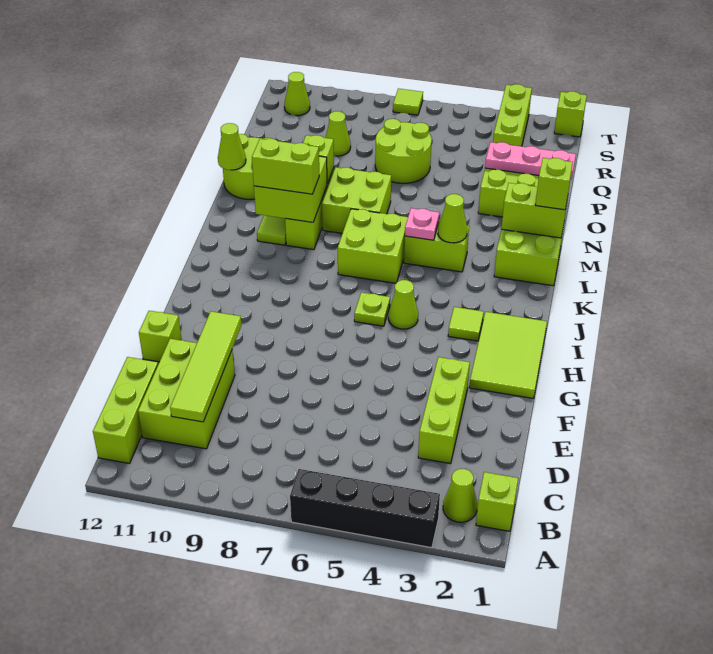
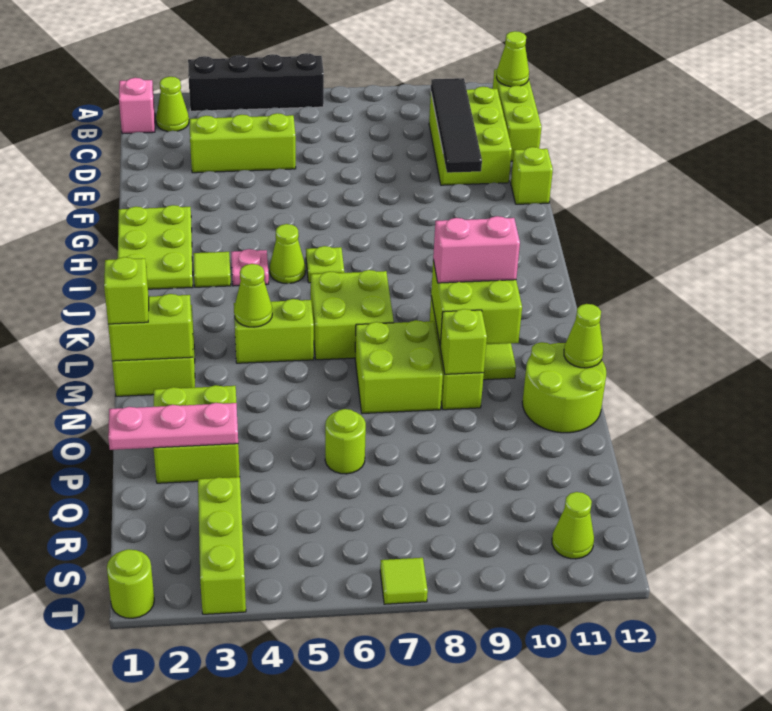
lime 1x1 brick [476,472,518,531] -> pink 1x1 brick [119,78,155,134]
lime 1x4 tile [170,311,242,422] -> black 1x4 tile [431,78,482,173]
lime 1x3 brick [418,357,470,464] -> lime 1x3 brick turned to [189,113,296,173]
lime 2x3 tile [469,312,547,398] -> lime 2x3 plate [118,205,193,289]
pink 1x1 plate [405,208,439,240] -> pink 1x1 plate moved to [231,249,269,286]
lime 1x2 brick [252,139,319,194] -> pink 1x2 brick [433,216,520,283]
lime 2x2 round brick [375,119,432,183] -> lime 1x1 round brick [325,409,366,474]
lime 1x1 cone [326,111,351,156] -> lime 1x1 cone moved to [496,31,529,87]
lime 1x1 brick [554,91,587,137] -> lime 1x1 round brick [107,549,154,618]

